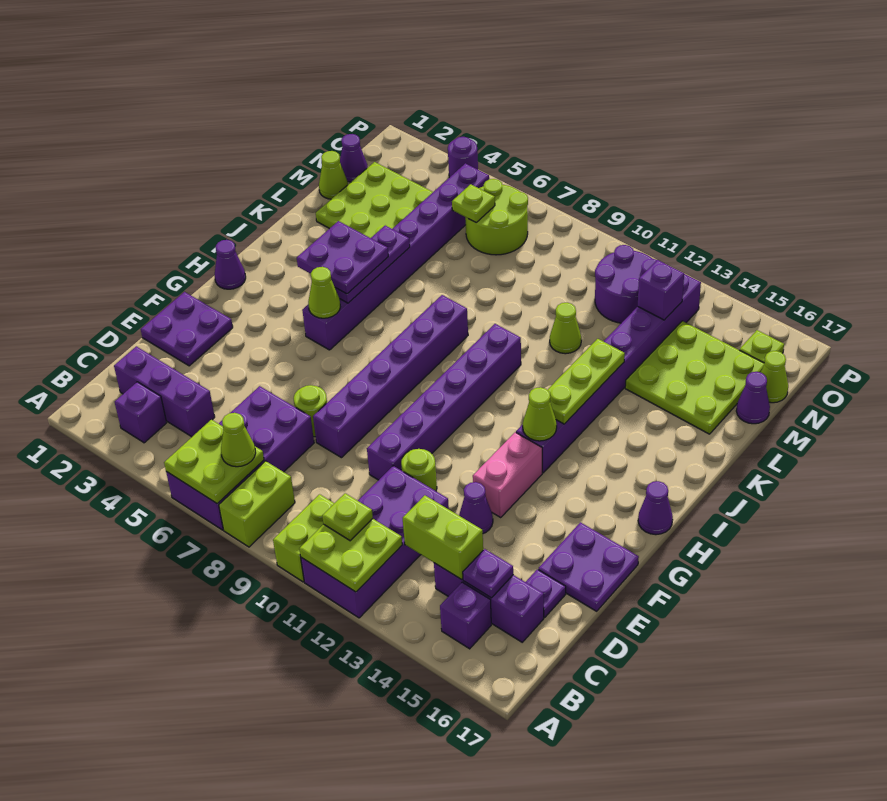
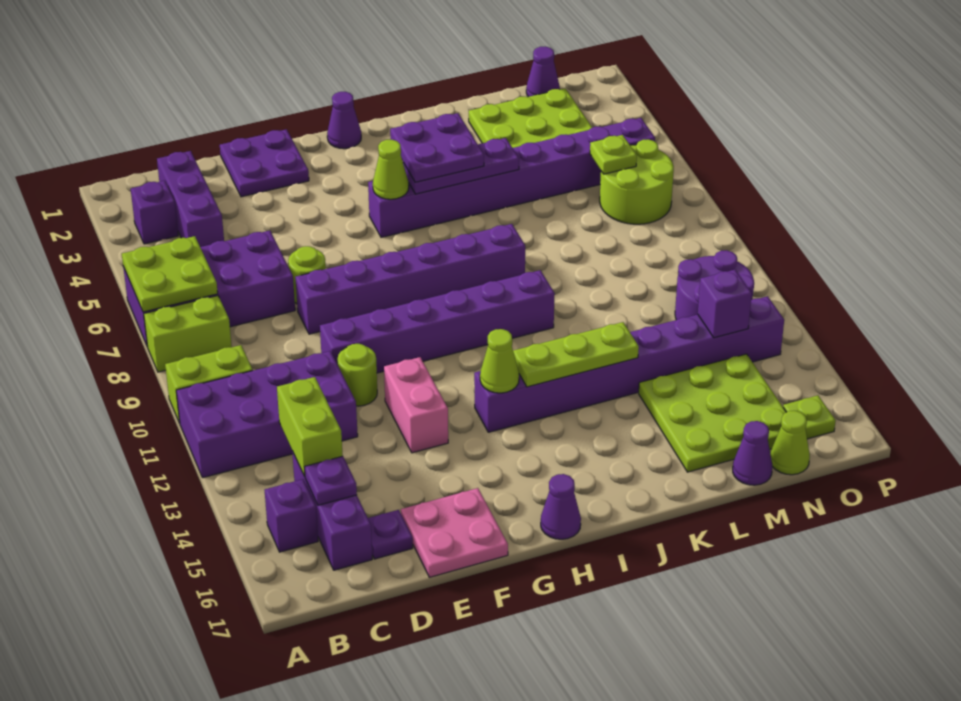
lime 2x2 plate [299,519,402,592] -> none
lime 1x1 cone [221,413,256,467] -> none
lime 1x1 plate [322,493,373,541] -> none
purple 1x1 cone [459,482,493,534] -> none
purple 2x2 plate [538,522,639,611] -> pink 2x2 plate [401,488,508,577]
pink 1x2 brick [473,432,542,517] -> pink 1x2 brick turned to [384,357,448,453]
lime 1x1 cone [550,303,581,354] -> none
lime 1x1 cone [319,151,348,199] -> none
purple 1x1 round brick [448,137,478,177] -> none

